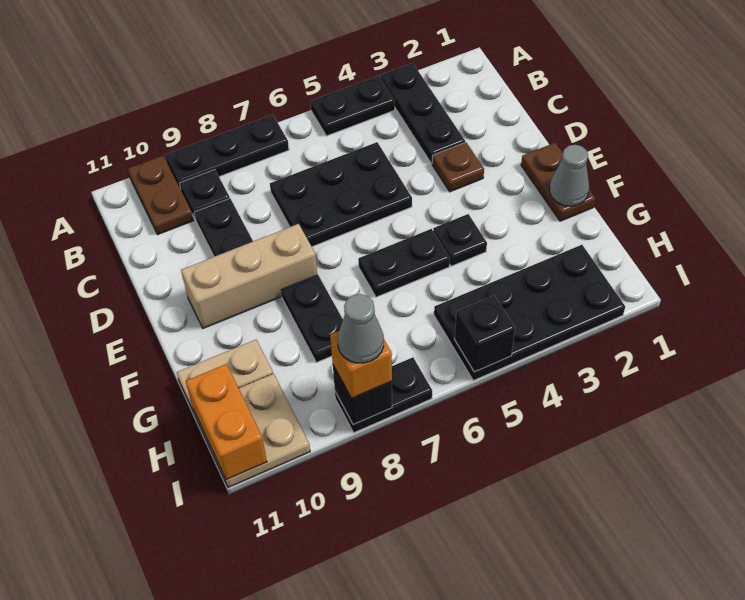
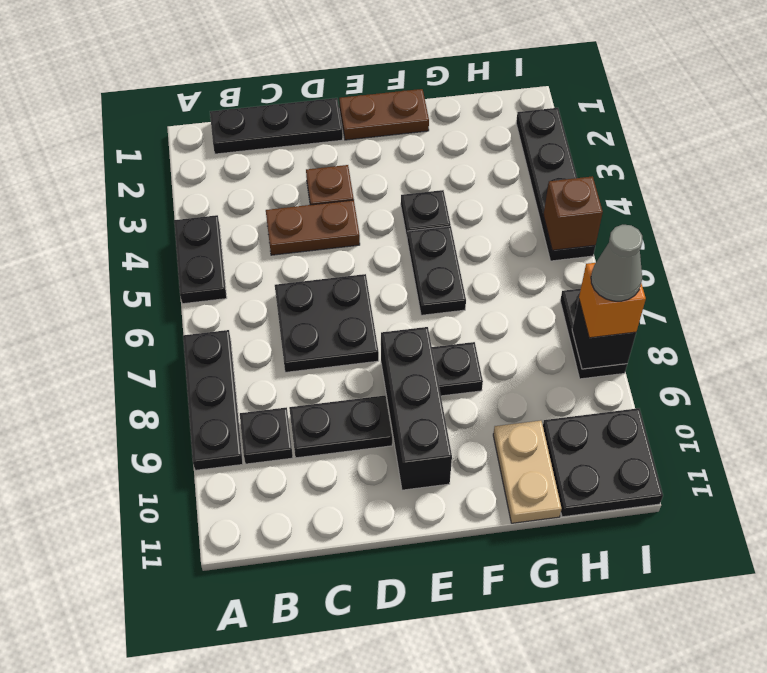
black 1x3 plate [380,63,465,164] -> black 1x3 plate moved to [210,98,343,154]
brown 1x2 plate [128,156,194,235] -> brown 1x2 plate moved to [266,200,360,255]
black 2x3 plate [270,142,412,247] -> black 2x2 plate [275,274,379,372]
tan 1x3 brick [181,224,317,328] -> black 1x3 brick [381,327,452,490]
grey 1x1 cone [549,145,589,206] -> none
black 1x2 plate [281,275,343,362] -> black 1x1 plate [432,342,483,396]
black 2x4 plate [434,245,625,380] -> black 1x4 plate [516,108,595,261]
tan 2x2 plate [193,374,310,487] -> black 2x2 plate [543,408,663,517]
orange 1x2 brick [186,364,267,480] -> none
black 1x1 brick [454,296,515,372] -> brown 1x1 brick [543,176,603,250]

